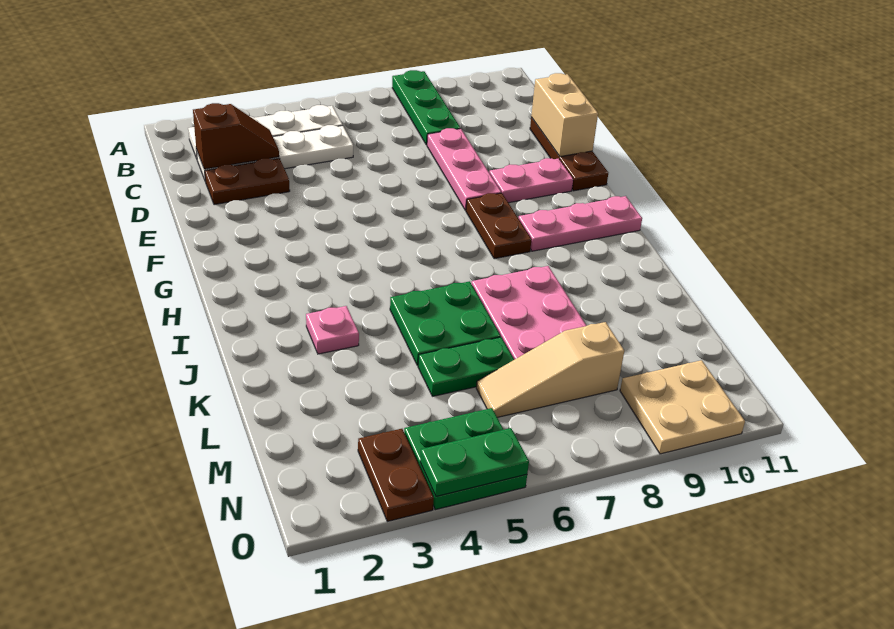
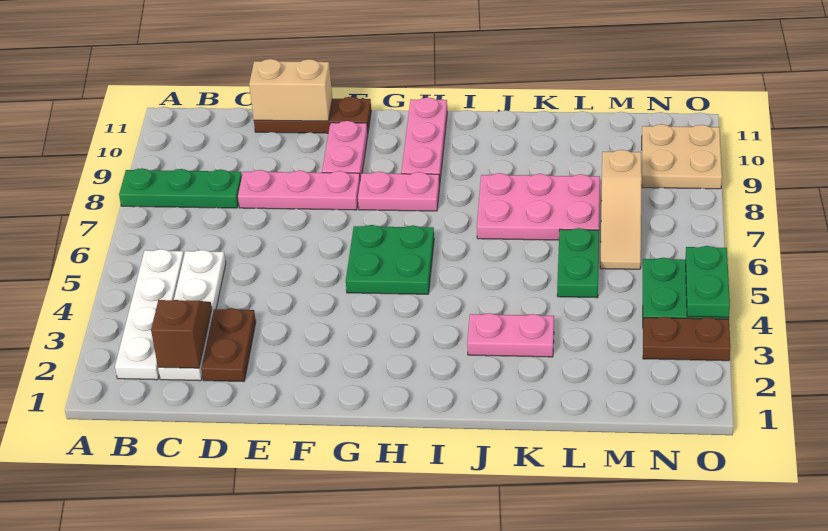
brown 1x2 plate [466,193,532,259] -> pink 1x2 plate [358,172,440,211]
pink 1x1 plate [306,306,359,354] -> pink 1x2 plate [467,313,554,357]
green 2x2 plate [390,281,500,366] -> green 2x2 plate moved to [346,225,434,294]

